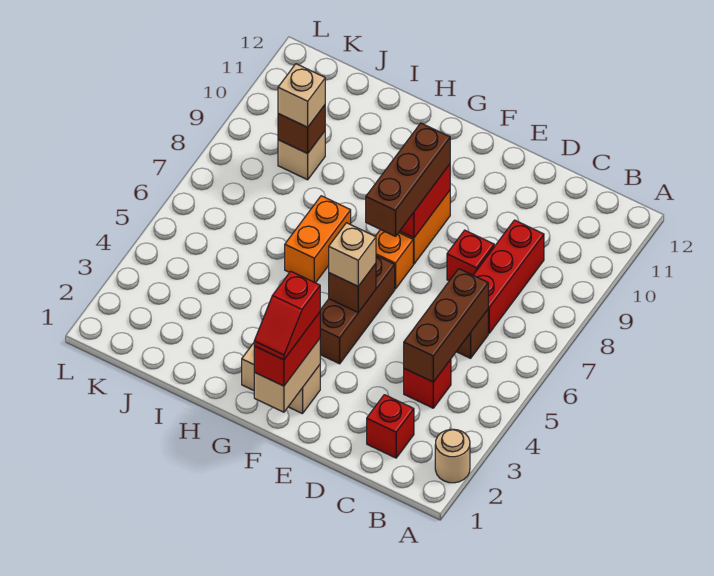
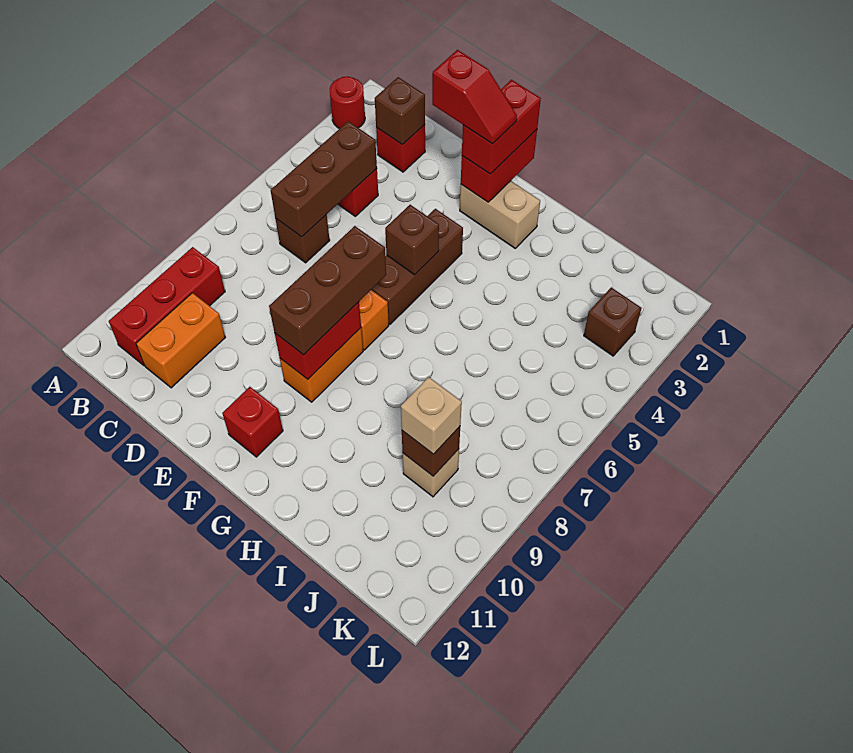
tan 1x1 round brick [435,429,470,483] -> red 1x1 round brick [330,76,365,129]
none -> brown 1x1 brick [375,77,425,145]
red 1x3 brick [473,220,544,333] -> red 1x3 brick moved to [109,247,225,365]
red 1x1 brick [447,230,494,281] -> red 1x1 brick moved to [222,387,283,457]
tan 1x2 brick [254,339,320,412] -> red 1x2 brick [461,130,537,202]
red 1x2 slope [254,271,320,360] -> red 1x2 slope turned to [432,50,517,144]
tan 1x1 brick [329,223,376,286] -> none
orange 1x2 brick [285,196,351,283] -> orange 1x2 brick moved to [136,293,225,388]
none -> brown 1x1 brick [584,287,642,356]

